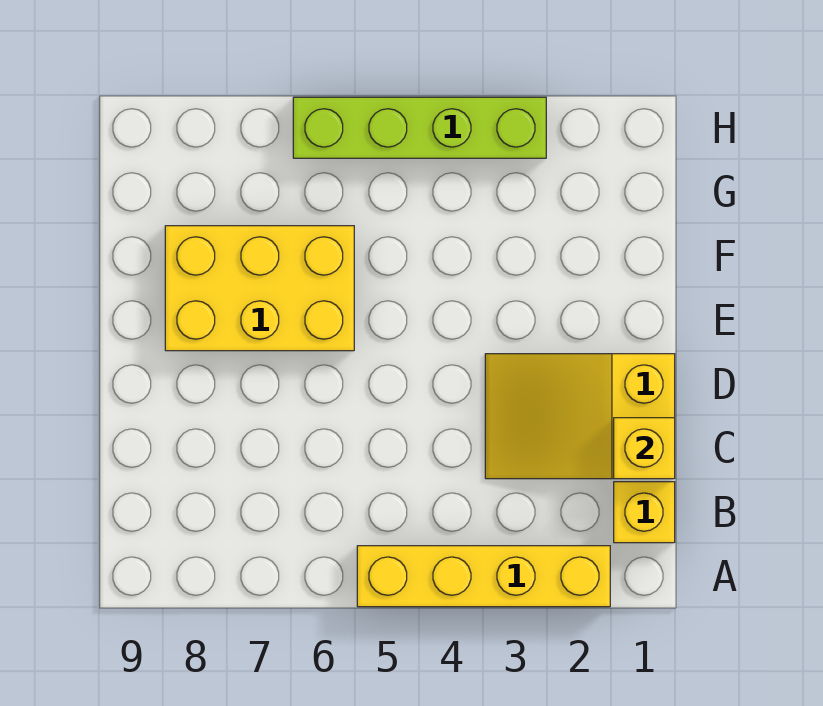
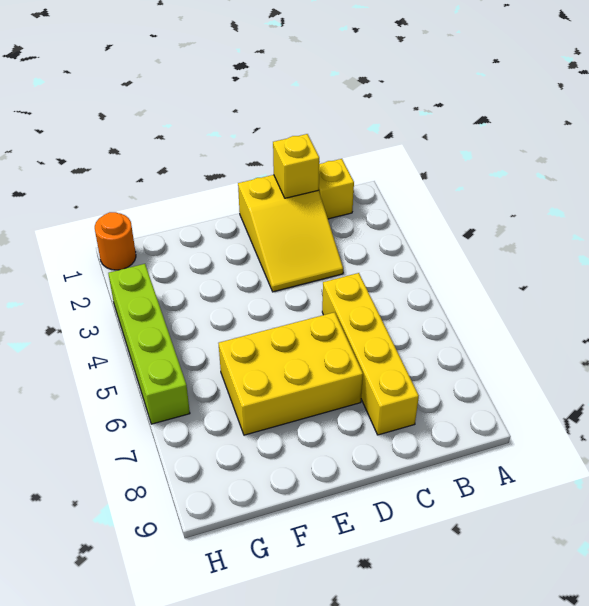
yellow 1x4 brick [357,546,610,607] -> yellow 1x4 brick moved to [322,273,419,435]
yellow 2x3 brick [165,226,354,351] -> yellow 2x3 brick turned to [219,312,363,435]
none -> orange 1x1 round brick [95,212,136,270]

